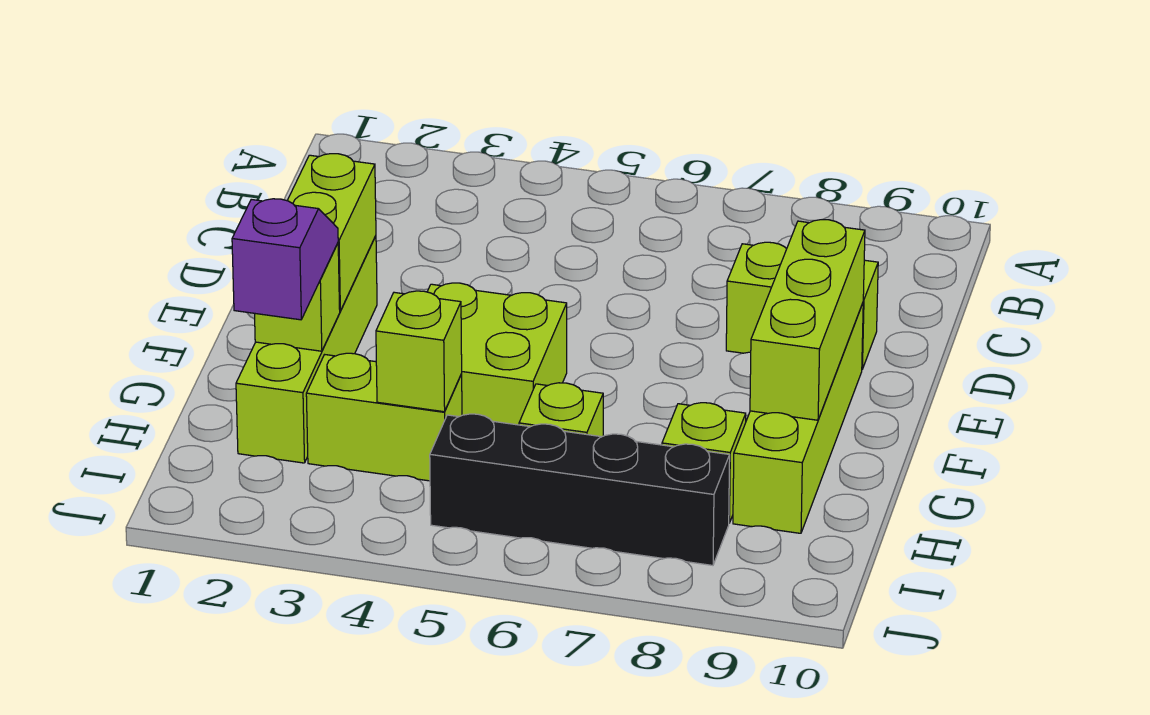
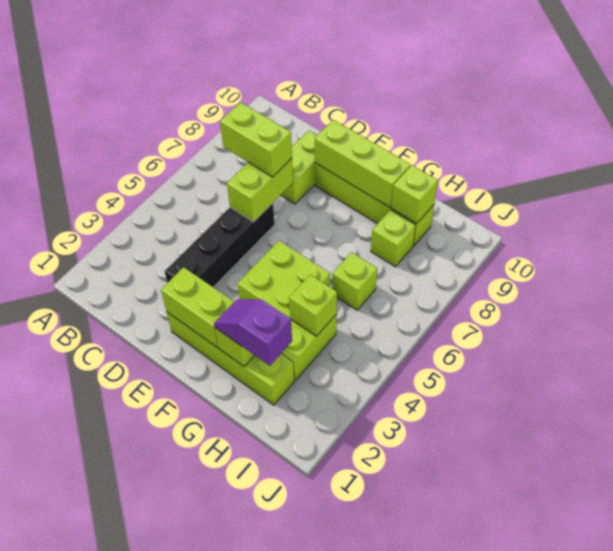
none -> lime 1x2 brick [220,102,292,177]
none -> lime 1x2 brick [227,158,293,222]
none -> lime 1x1 brick [391,165,438,224]
black 1x4 brick [430,414,730,565] -> black 1x4 brick moved to [165,203,275,287]

